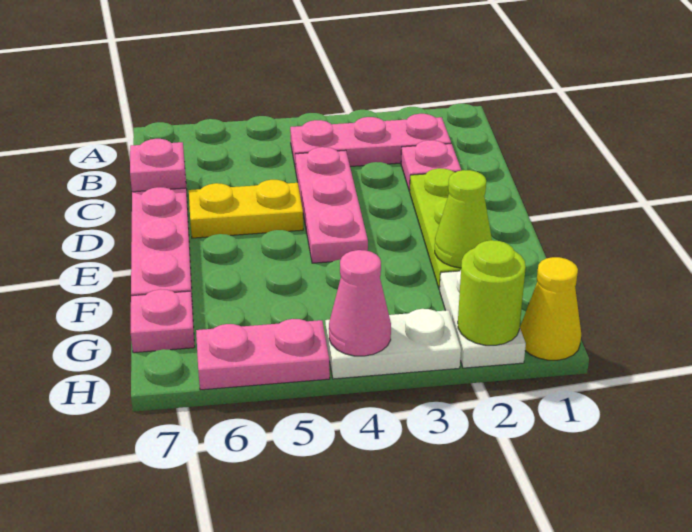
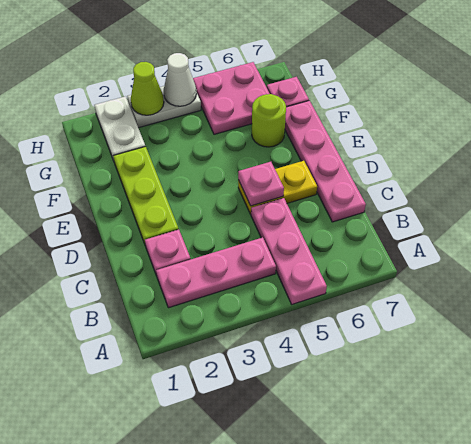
pink 1x3 plate [295,147,368,263] -> pink 1x3 plate moved to [251,198,327,304]
pink 1x1 plate [130,139,186,192] -> pink 1x1 plate moved to [238,162,284,206]
lime 1x1 cone [435,170,492,268] -> lime 1x1 cone moved to [131,62,164,115]
yellow 1x1 cone [520,257,581,360] -> none
lime 1x1 round brick [458,240,526,345] -> lime 1x1 round brick moved to [252,94,286,147]
pink 1x1 cone [329,250,391,356] -> white 1x1 cone [164,53,196,106]
pink 1x2 plate [196,319,330,390] -> pink 2x2 plate [193,62,270,134]

